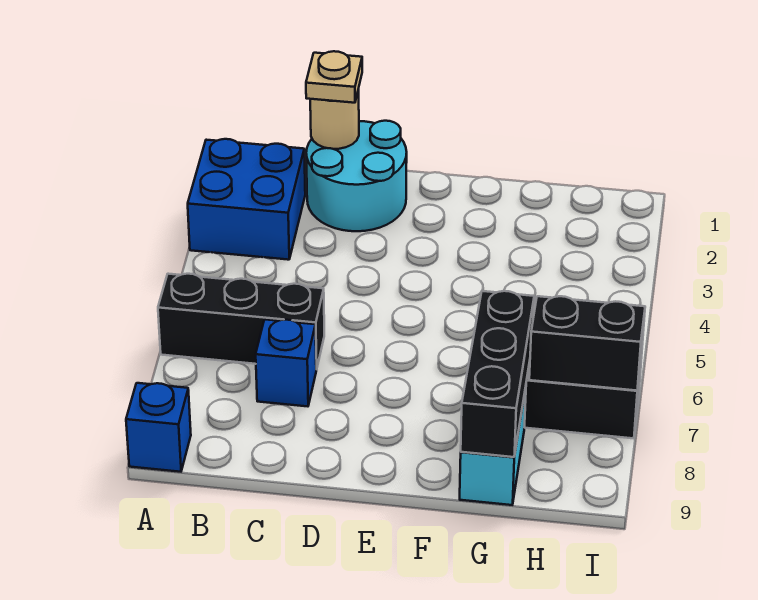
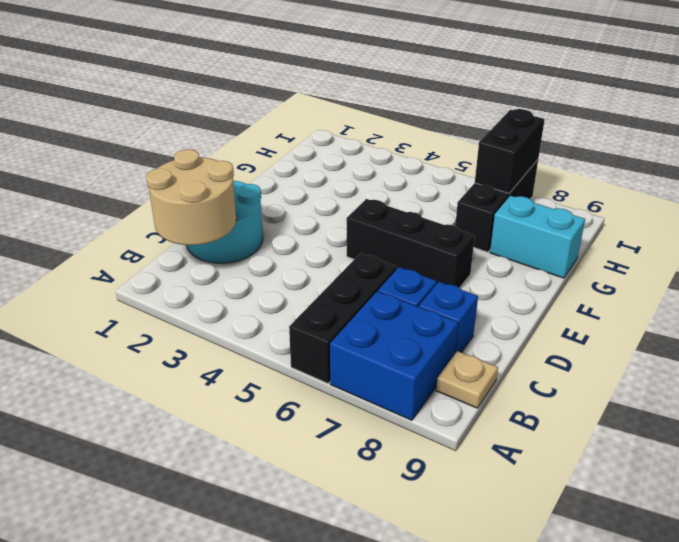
blue 2x2 brick [188,139,305,260] -> blue 2x2 brick moved to [330,291,458,420]
blue 1x1 brick [126,383,191,472] -> blue 1x1 brick moved to [419,282,478,353]
tan 1x1 round brick [310,89,359,149] -> tan 2x2 round brick [146,149,236,245]
tan 1x1 plate [306,51,362,103] -> tan 1x1 plate moved to [436,351,498,408]
black 1x3 brick [461,291,534,457] -> black 1x3 brick moved to [347,199,475,288]

